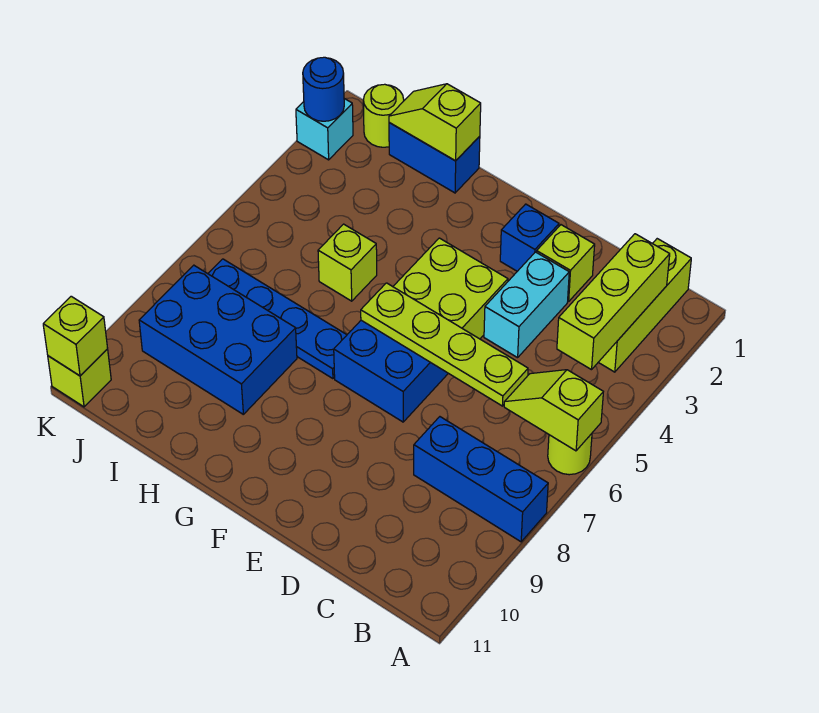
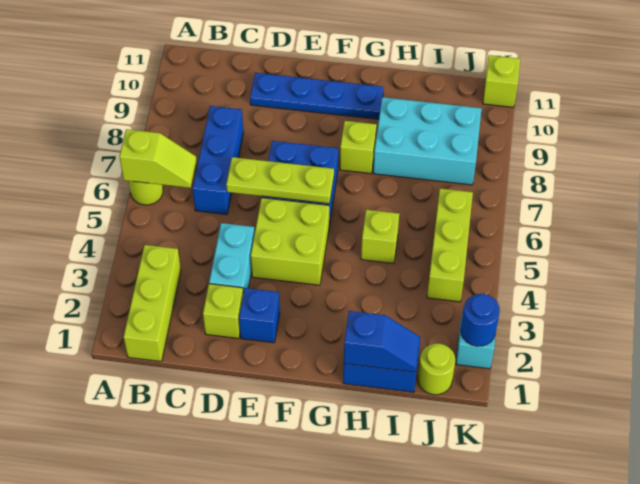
blue 1x3 brick [414,417,548,542] -> blue 1x3 brick turned to [193,106,243,214]
lime 1x3 brick [557,234,670,370] -> lime 1x3 brick moved to [427,188,473,302]
lime 1x4 plate [361,283,528,406] -> lime 1x3 plate [226,157,334,204]
blue 1x4 plate [208,259,347,379] -> blue 1x4 plate moved to [250,73,383,119]
lime 1x2 slope [389,84,481,161] -> blue 1x2 slope [344,311,420,372]
blue 2x3 brick [139,265,297,414] -> cyan 2x3 brick [373,97,482,185]
lime 1x1 brick [43,296,108,376] -> lime 1x1 brick moved to [340,121,377,174]

